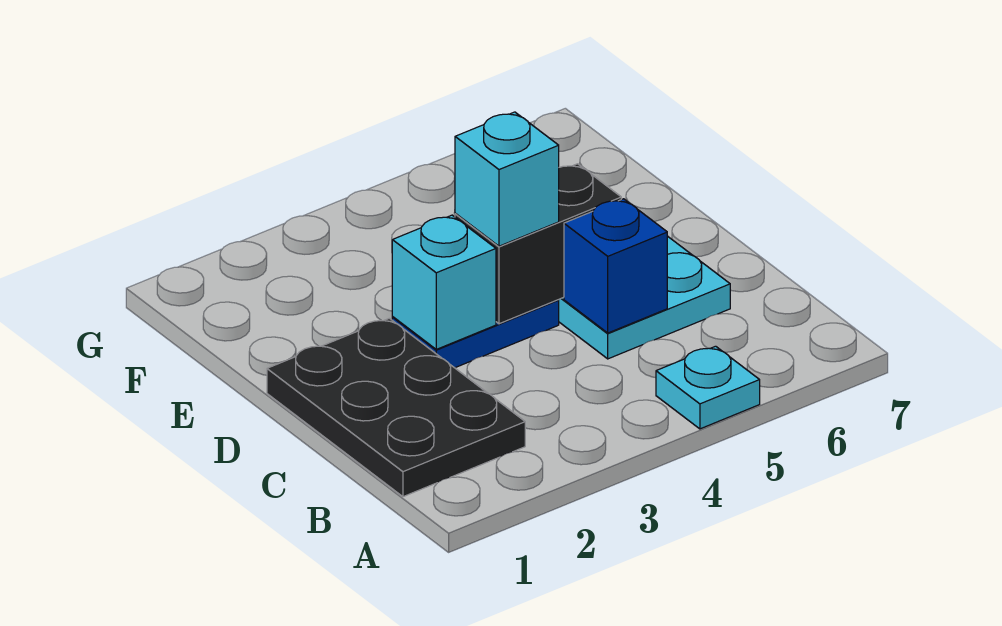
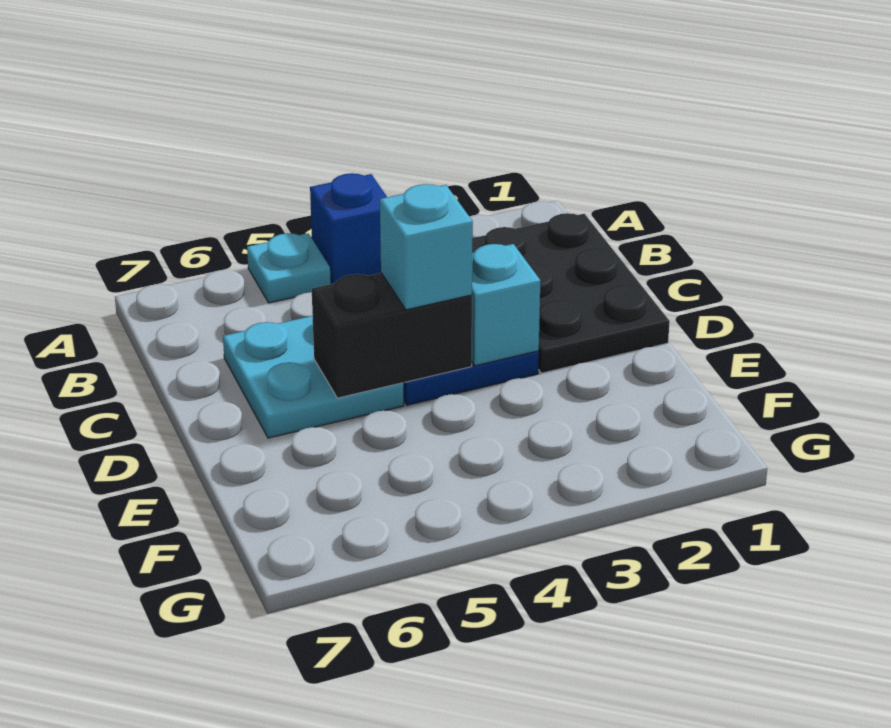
blue 1x1 brick [564,199,667,333] -> blue 1x1 brick moved to [310,173,387,284]

